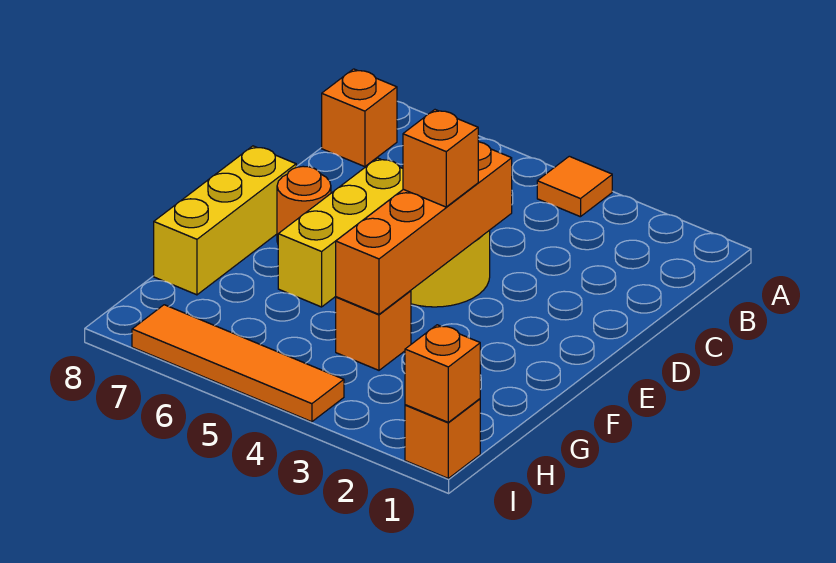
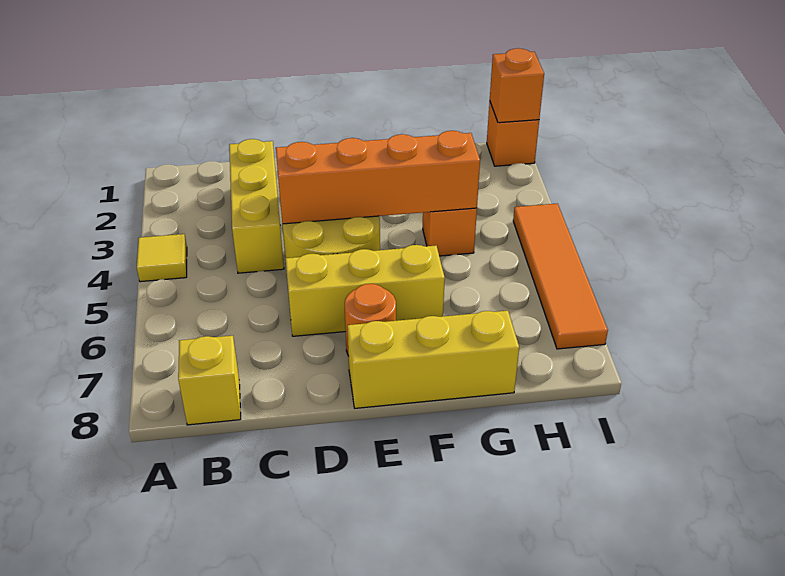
orange 1x1 tile [537,156,612,217] -> yellow 1x1 tile [137,234,187,282]
orange 1x1 brick [322,69,397,167] -> yellow 1x1 brick [178,336,241,425]
none -> yellow 1x3 brick [229,139,284,273]
orange 1x1 brick [403,110,478,207] -> none

